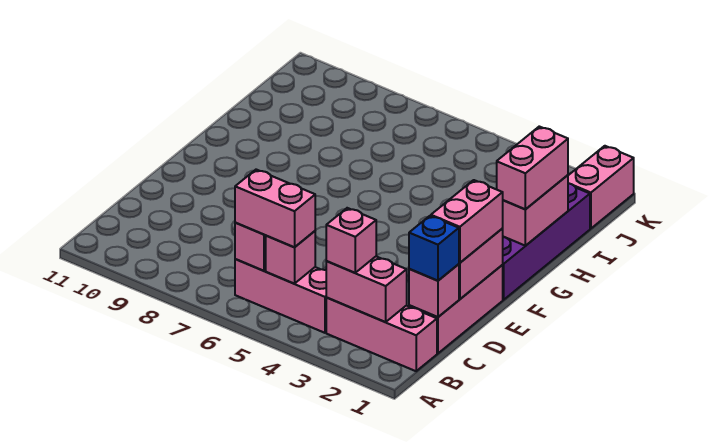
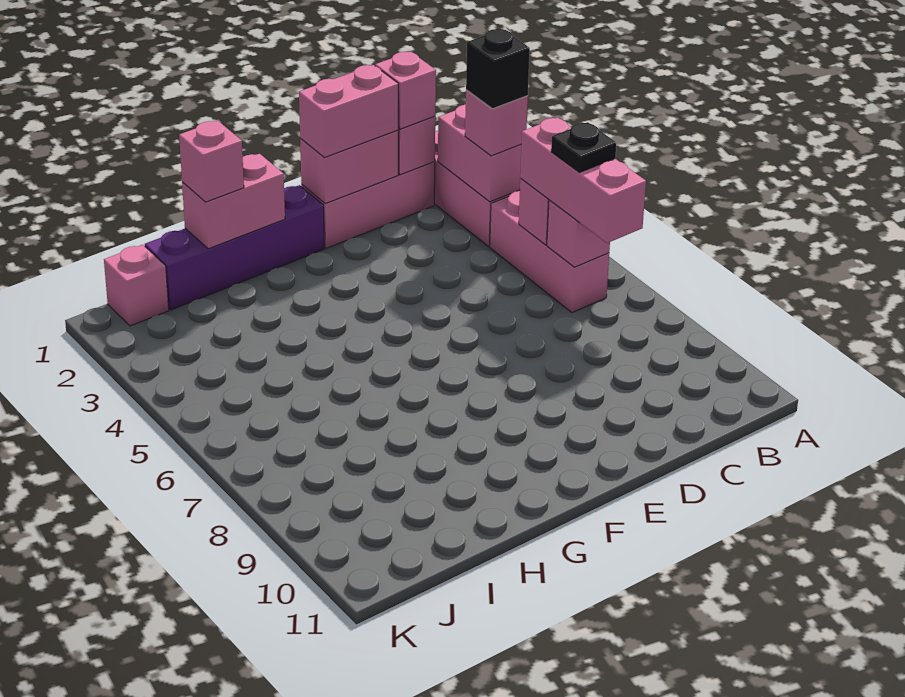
none -> black 1x1 brick [466,29,530,109]
pink 1x2 brick [235,170,315,247] -> pink 1x3 brick [520,117,646,243]
none -> black 1x1 plate [551,122,616,172]
blue 1x1 brick [409,216,459,281] -> pink 1x1 brick [375,52,436,129]
pink 1x2 brick [497,127,568,209] -> pink 1x1 brick [179,121,244,202]
pink 1x2 brick [568,146,634,228] -> pink 1x1 brick [104,245,169,326]

